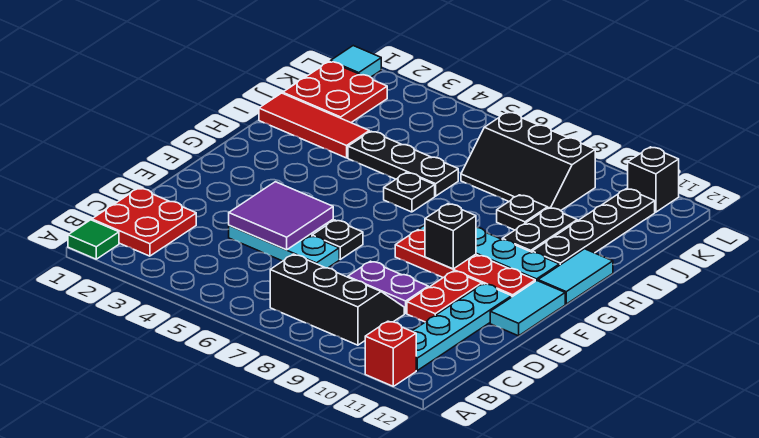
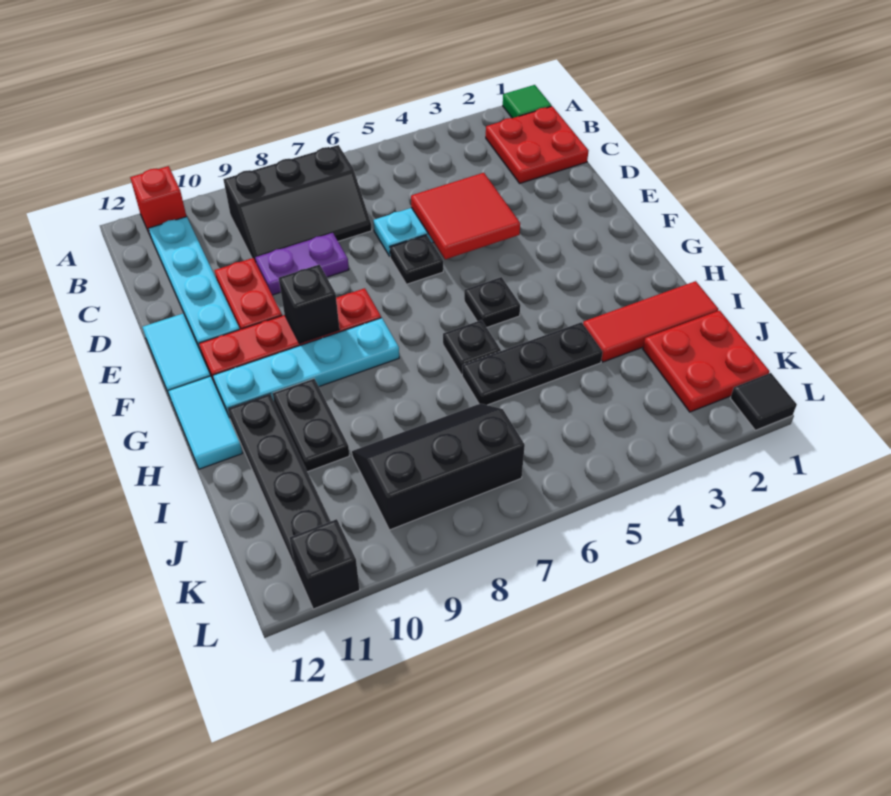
purple 2x2 tile [229,182,333,250] -> red 2x2 tile [411,173,520,259]
black 1x1 plate [497,195,548,230] -> black 1x1 plate moved to [464,277,520,327]
cyan 1x1 tile [330,46,381,77] -> black 1x1 tile [730,373,797,430]

